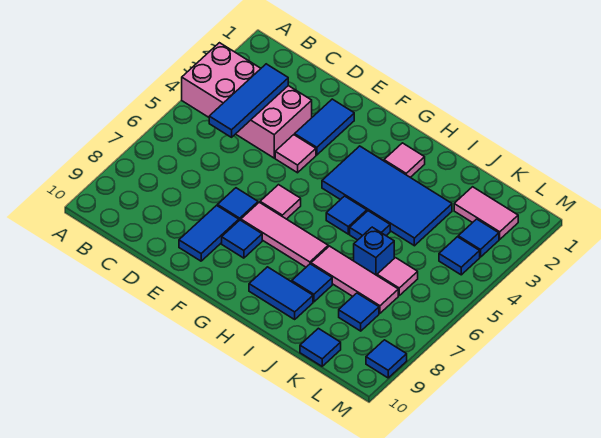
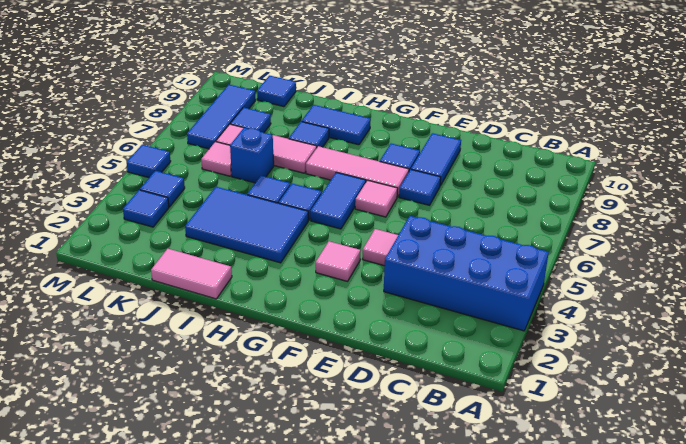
pink 2x4 brick [182,43,312,158] -> blue 2x4 brick [384,216,549,331]
blue 1x3 tile [209,64,288,137] -> blue 1x3 tile moved to [187,85,256,149]
blue 1x2 tile [295,99,354,155] -> blue 1x2 tile moved to [310,172,366,229]
blue 2x4 tile [322,146,452,246] -> blue 2x3 tile [185,187,308,263]
pink 1x1 tile [384,143,425,177] -> pink 1x1 tile moved to [316,241,361,281]
pink 1x2 tile [454,187,518,239] -> pink 1x2 tile moved to [151,249,232,299]
blue 1x1 tile [366,340,407,378] -> blue 1x1 tile moved to [127,145,171,178]

